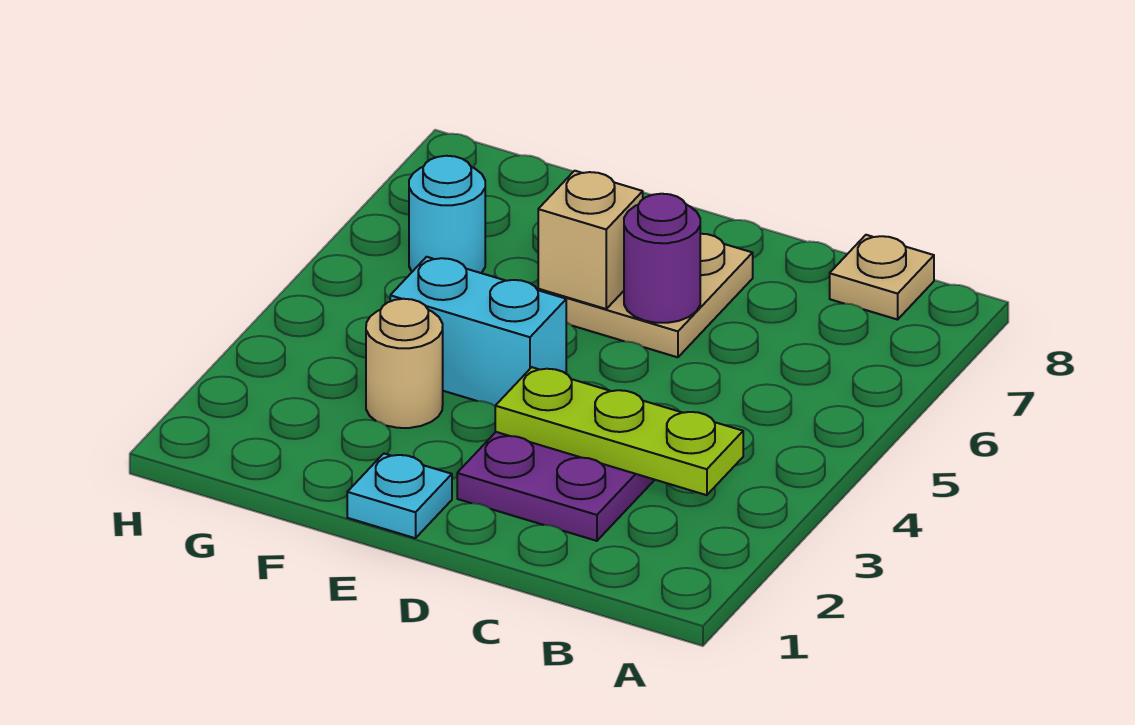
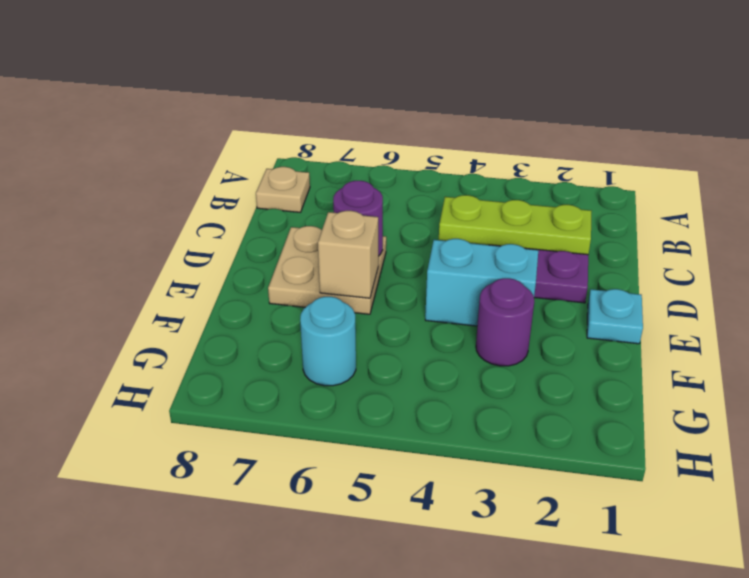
lime 1x3 plate [495,367,743,495] -> lime 1x3 plate turned to [439,195,592,255]
cyan 1x2 brick [390,257,566,406] -> cyan 1x2 brick turned to [425,239,538,326]
tan 1x1 round brick [366,299,443,428] -> purple 1x1 round brick [476,278,534,366]

